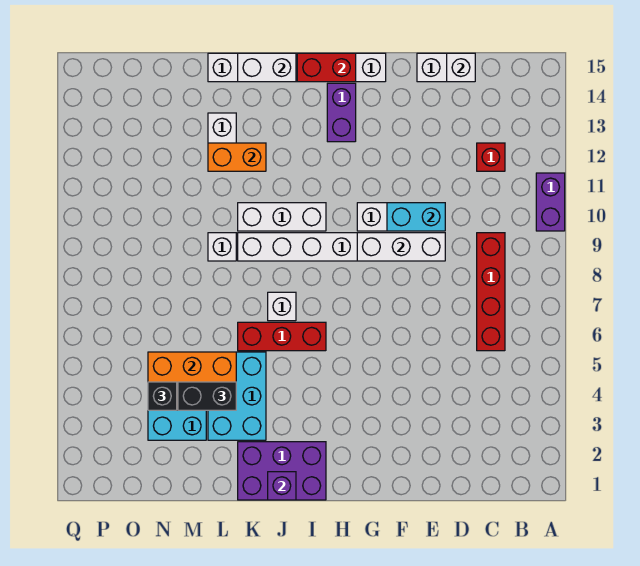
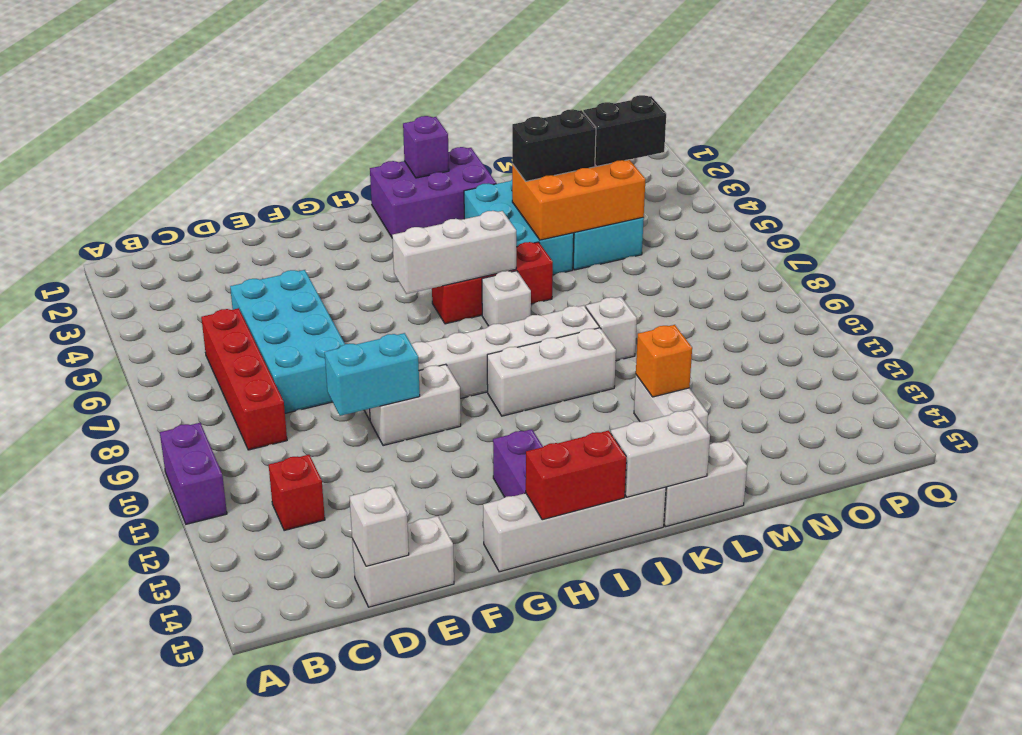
none -> cyan 2x4 brick [230,270,345,413]
white 1x3 brick [357,233,445,261] -> white 1x3 brick moved to [392,211,516,294]
orange 1x2 brick [208,143,266,171] -> orange 1x1 brick [636,325,692,397]
black 1x1 brick [148,382,177,410] -> black 1x2 brick [583,95,666,166]

